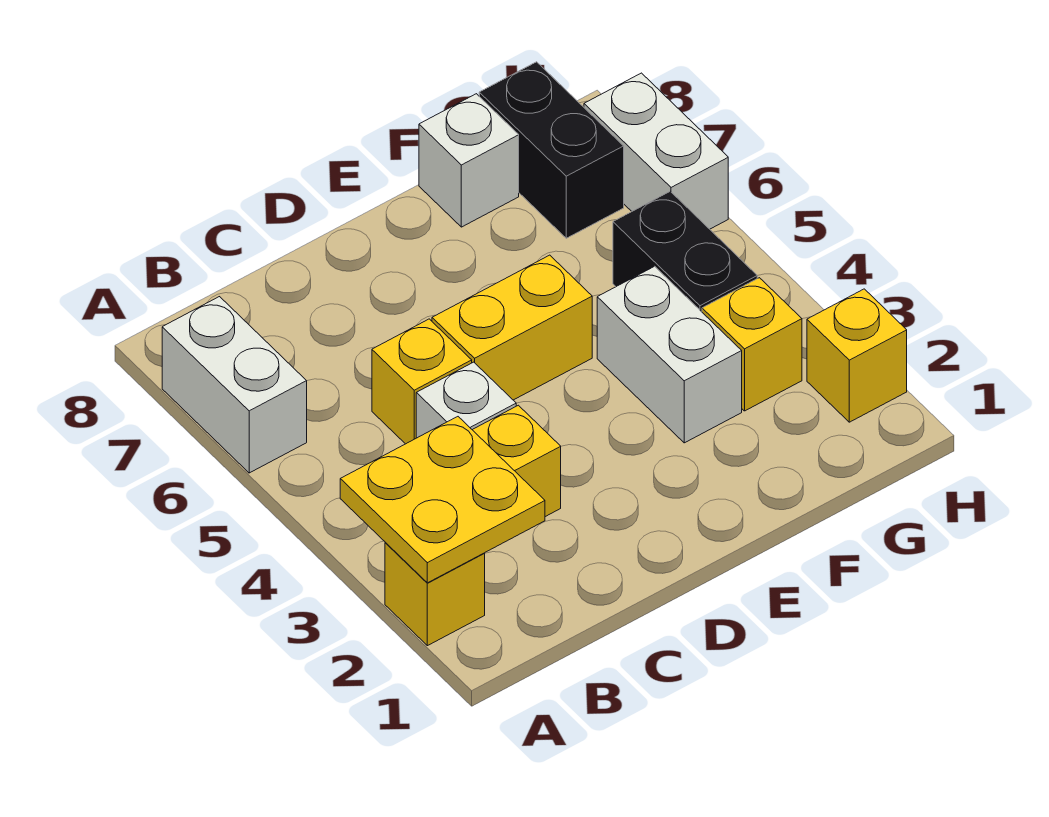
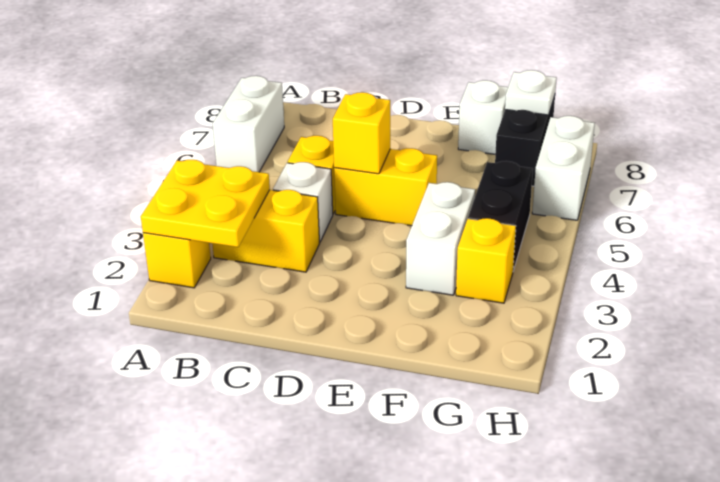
none -> white 1x1 plate [505,70,557,115]
yellow 1x1 brick [807,289,907,422] -> yellow 1x1 brick moved to [333,92,390,174]

